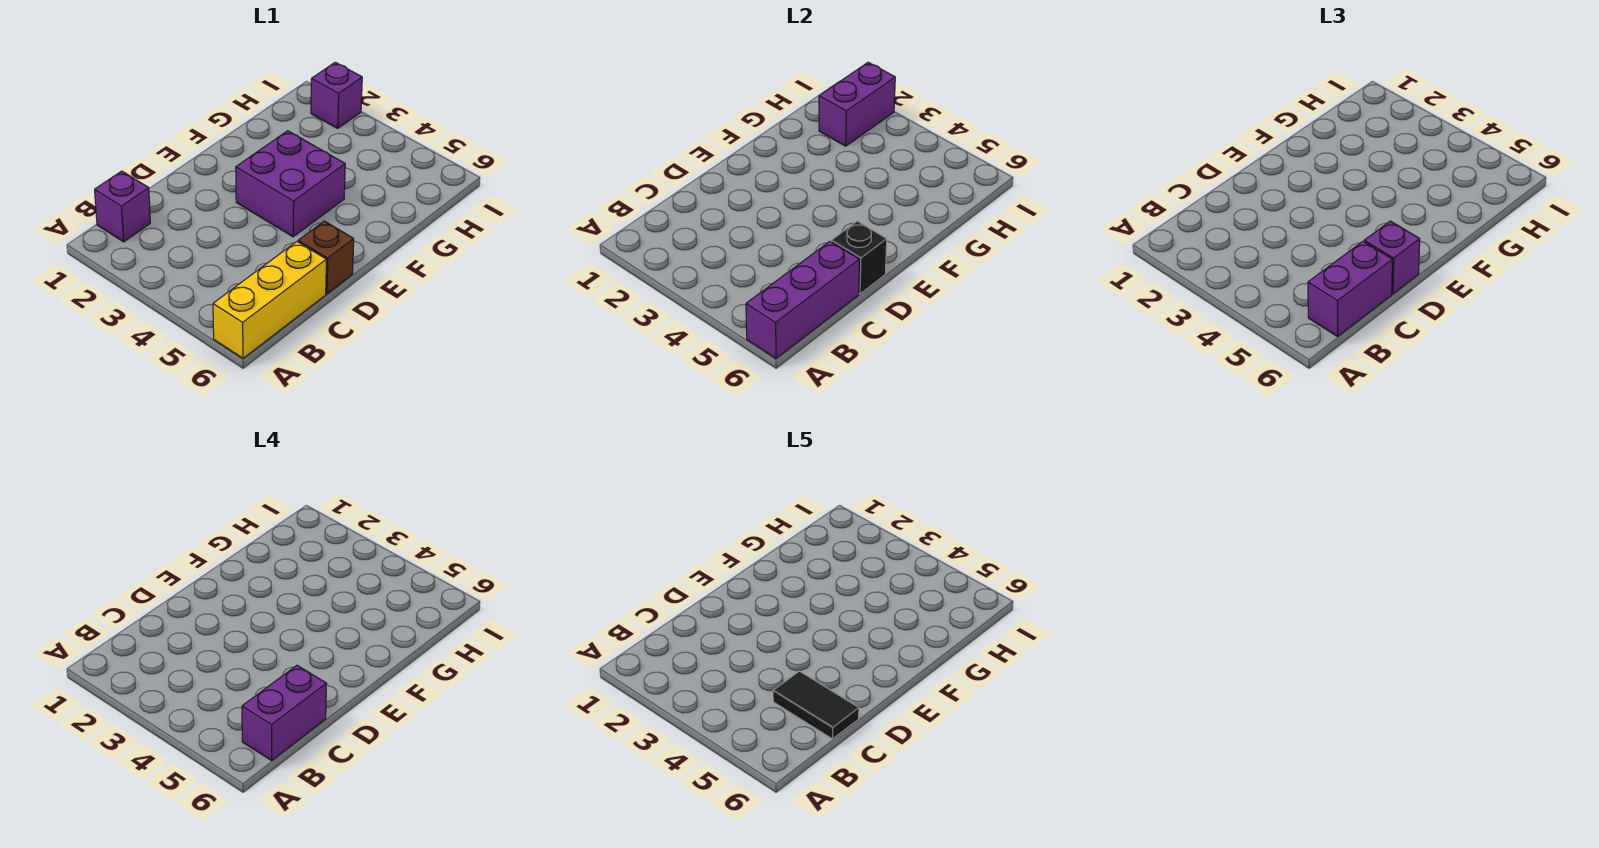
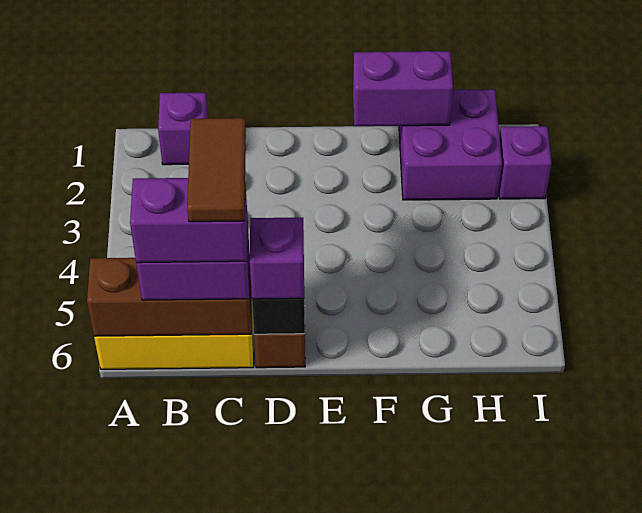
purple 1x3 brick [746,242,860,358] -> brown 1x3 brick [87,258,252,336]
black 1x2 tile [773,671,859,739] -> brown 1x2 tile [187,118,246,222]
purple 2x2 brick [236,131,345,237] -> purple 2x2 brick moved to [399,89,502,200]
purple 1x2 brick [819,62,895,146] -> purple 1x2 brick moved to [353,51,453,126]

